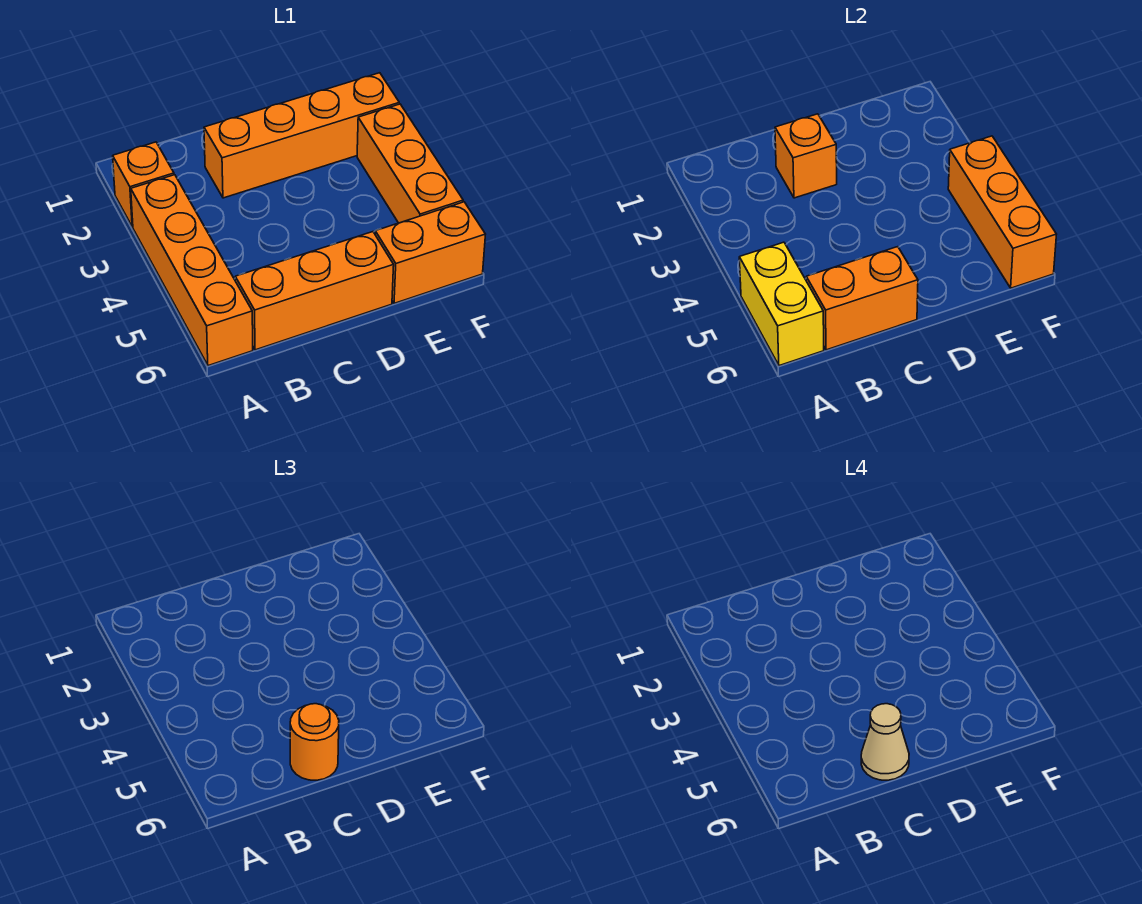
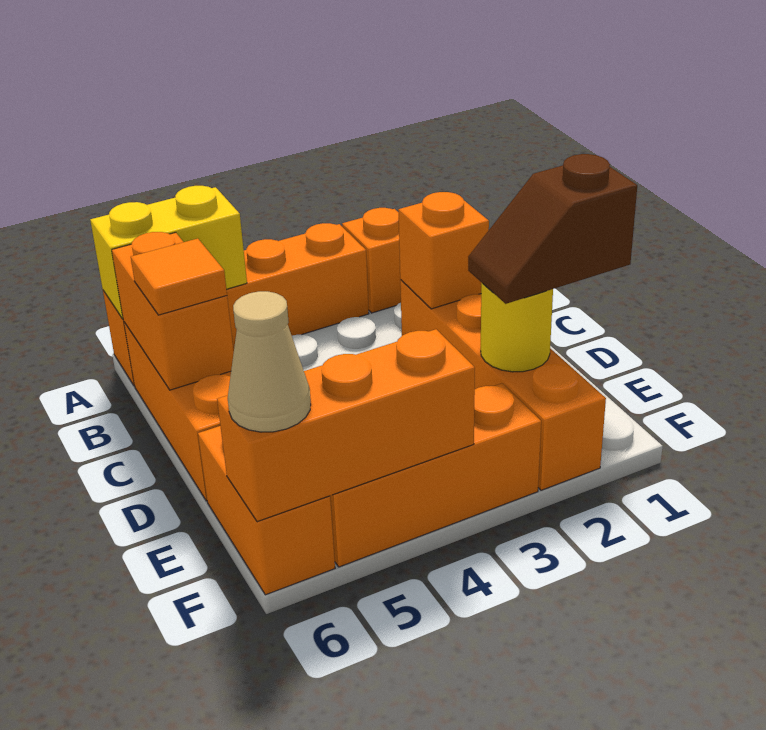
orange 1x1 round brick [290,704,339,780] -> orange 1x1 tile [131,238,227,315]
tan 1x1 cone [861,704,909,780] -> tan 1x1 cone moved to [228,291,311,432]
none -> brown 1x2 slope [468,154,637,304]
none -> yellow 1x1 round brick [481,283,553,372]

